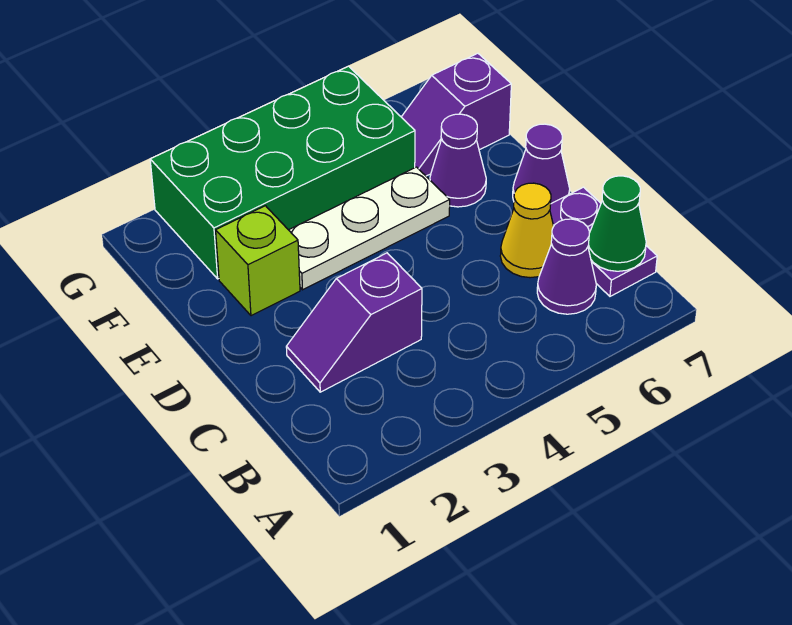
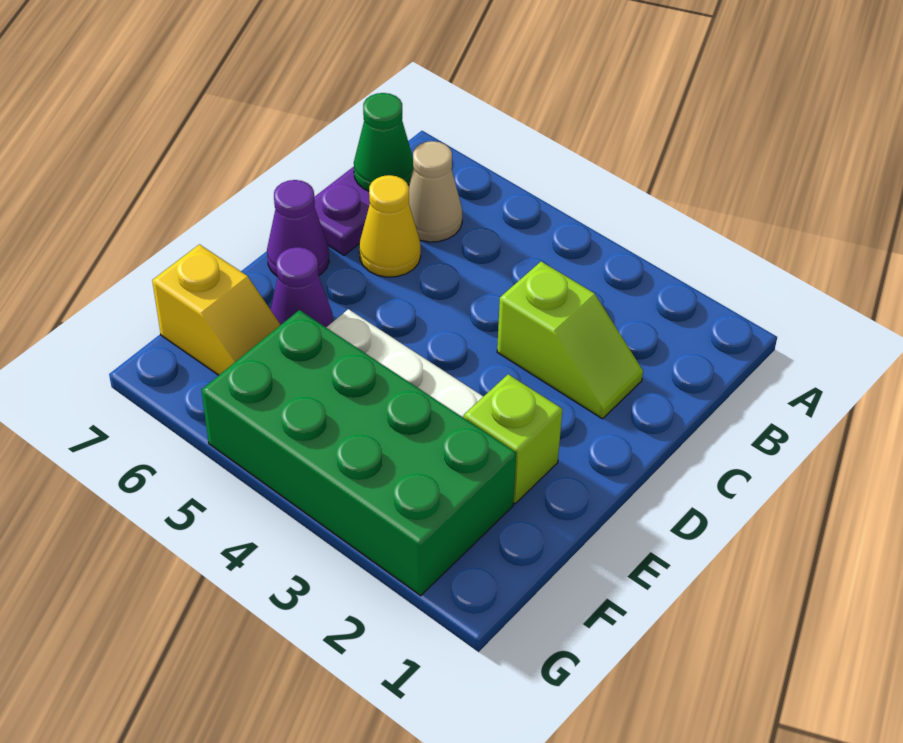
purple 1x1 cone [537,219,596,314] -> tan 1x1 cone [409,141,462,242]
purple 1x2 slope [286,253,422,392] -> lime 1x2 slope [497,262,643,419]
purple 1x2 slope [402,53,511,176] -> yellow 1x2 slope [152,244,280,375]

